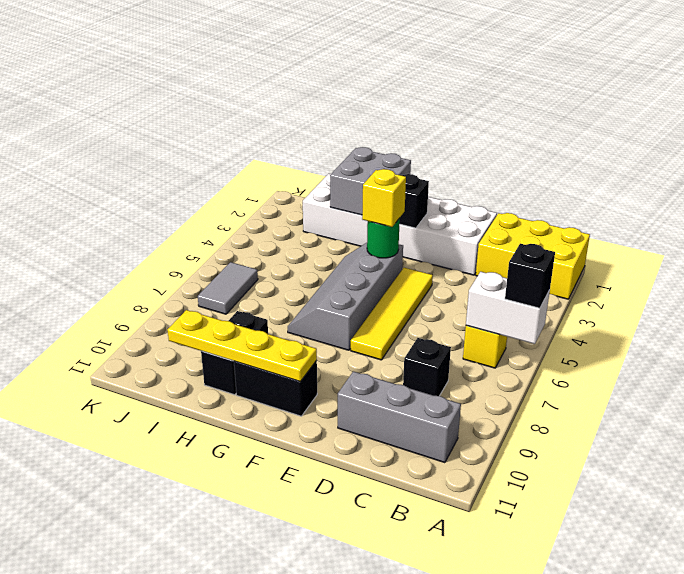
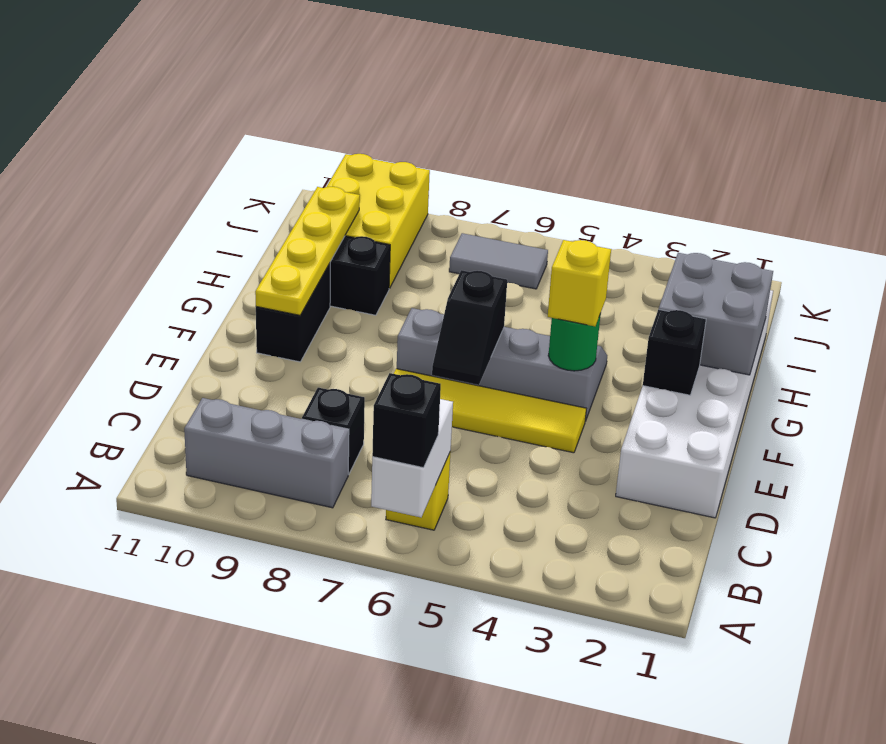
yellow 2x3 brick [476,213,590,299] -> yellow 2x3 brick moved to [327,154,430,288]
grey 1x3 brick [338,371,461,463] -> grey 1x3 brick turned to [184,398,349,508]
none -> black 1x2 slope [432,270,507,385]

